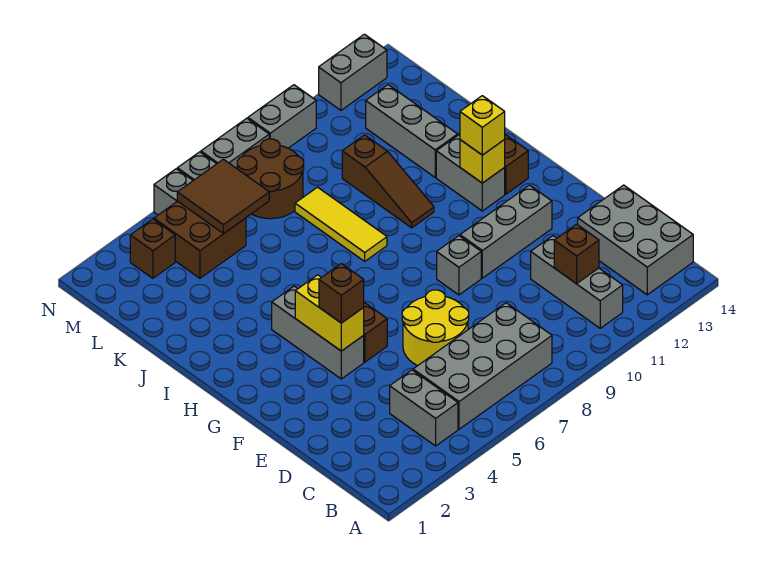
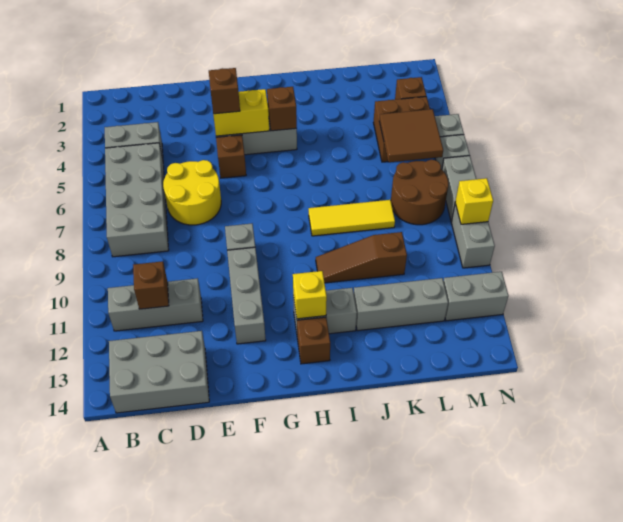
none -> brown 1x1 brick [267,87,297,131]
yellow 1x1 brick [460,96,505,155] -> yellow 1x1 brick moved to [455,178,493,224]
grey 1x2 brick [319,34,387,110] -> grey 1x2 brick turned to [443,272,509,321]

